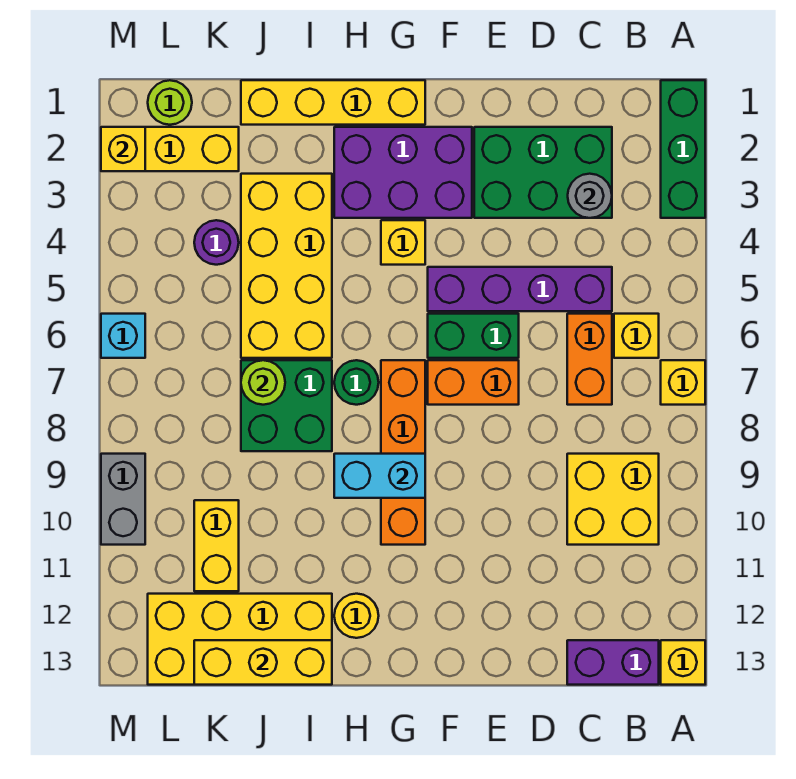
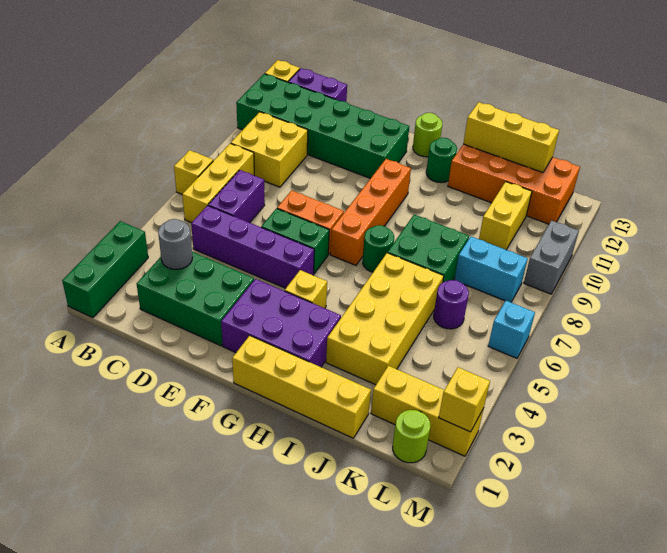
none -> green 2x6 brick [236,74,409,178]
yellow 1x1 brick [614,314,659,358] -> yellow 1x3 brick [182,143,254,223]
orange 1x2 brick [567,314,612,405] -> purple 1x2 brick [208,170,265,223]
cyan 1x2 brick [334,454,425,498] -> cyan 1x2 brick moved to [454,237,528,302]
yellow 1x1 round brick [334,594,379,638] -> green 1x1 round brick [426,138,457,183]
yellow 2x4 brick [148,594,332,685] -> orange 2x4 brick [448,144,580,224]
lime 1x1 round brick [241,360,285,405] -> lime 1x1 round brick moved to [413,113,442,157]
purple 1x1 round brick [194,220,239,265] -> purple 1x1 round brick moved to [434,280,469,329]

